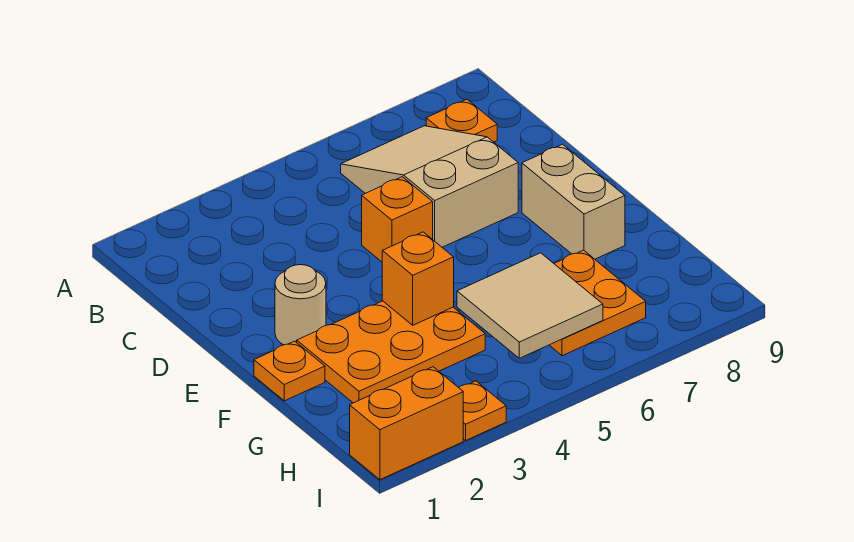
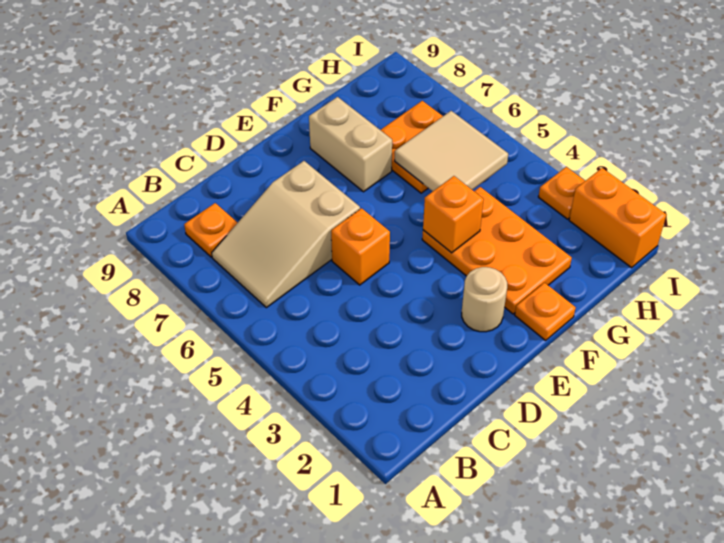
tan 1x2 brick [522,144,625,259] -> tan 1x2 brick turned to [309,97,392,192]

